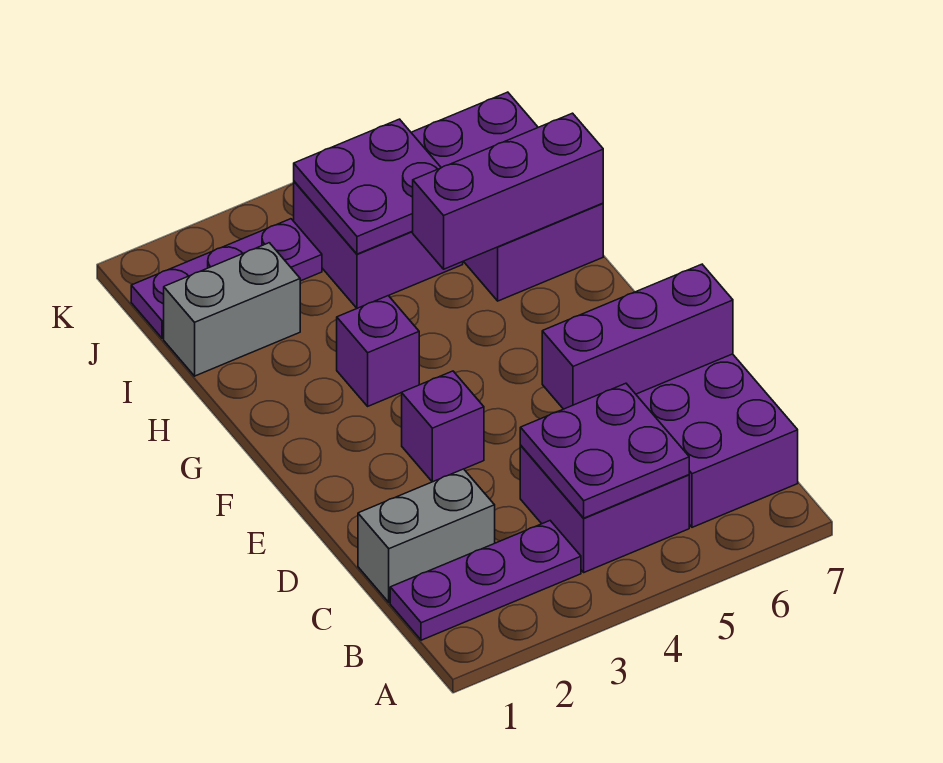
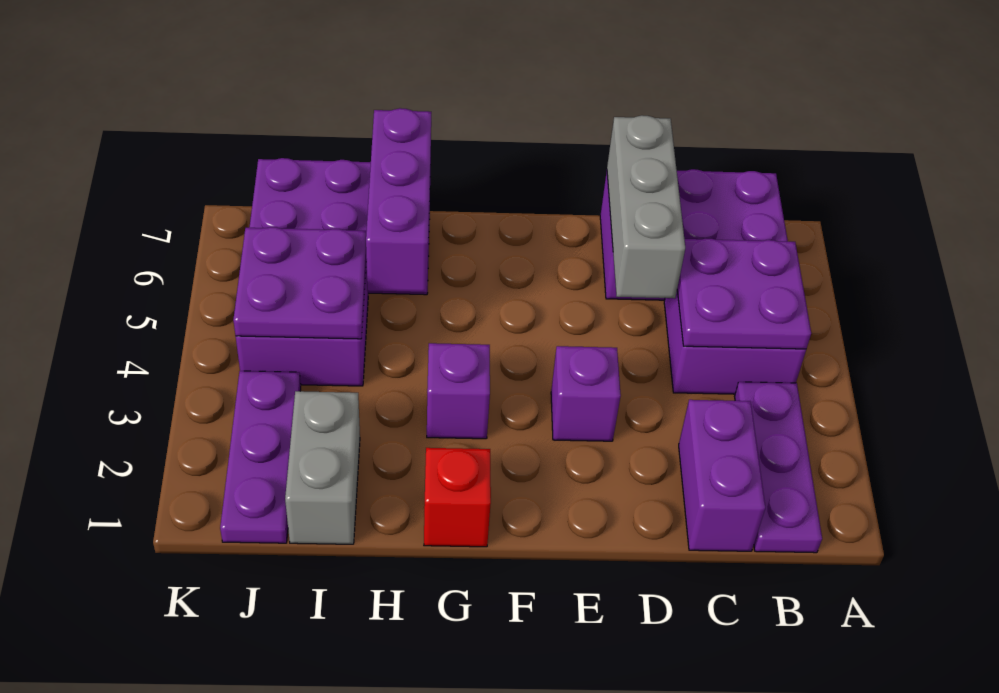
grey 1x2 brick [358,469,495,602] -> purple 1x2 brick [679,400,765,551]
purple 1x3 brick [542,264,733,409] -> grey 1x3 brick [607,115,685,298]
none -> red 1x1 brick [424,448,491,547]

